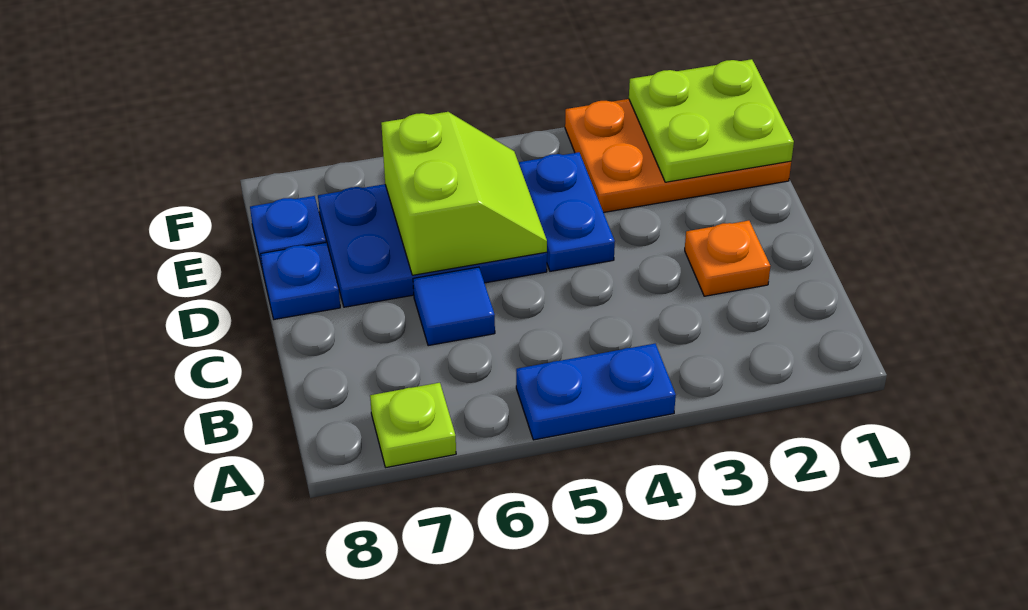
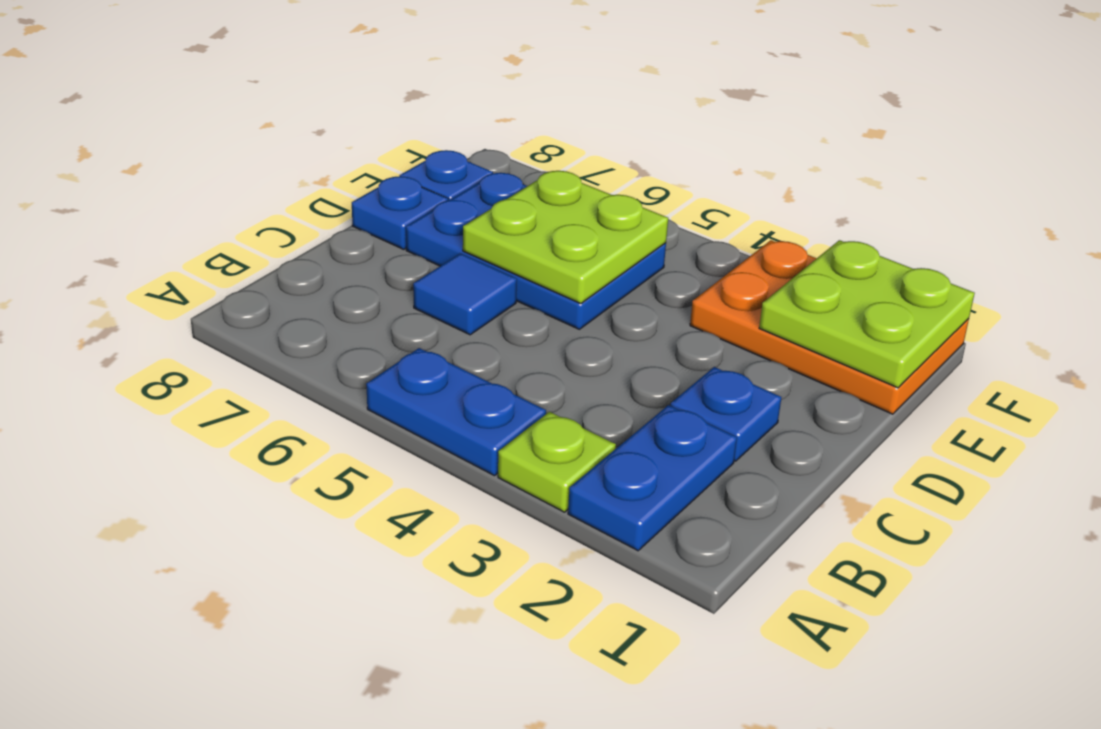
lime 1x1 plate [370,383,456,467] -> lime 1x1 plate moved to [498,412,616,512]
orange 1x1 plate [685,221,770,296] -> blue 1x1 plate [670,367,781,461]
blue 1x2 plate [519,152,615,271] -> blue 1x2 plate moved to [568,405,737,551]
lime 2x2 slope [381,112,547,275] -> lime 2x2 plate [463,171,668,304]

